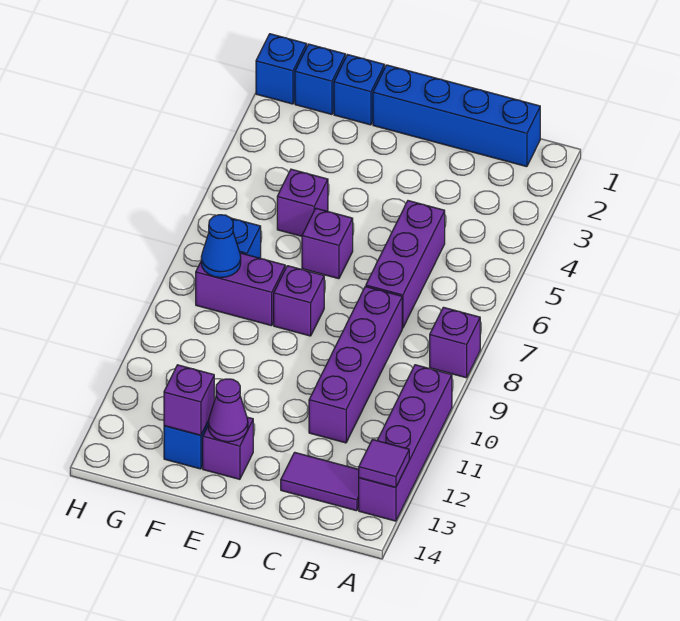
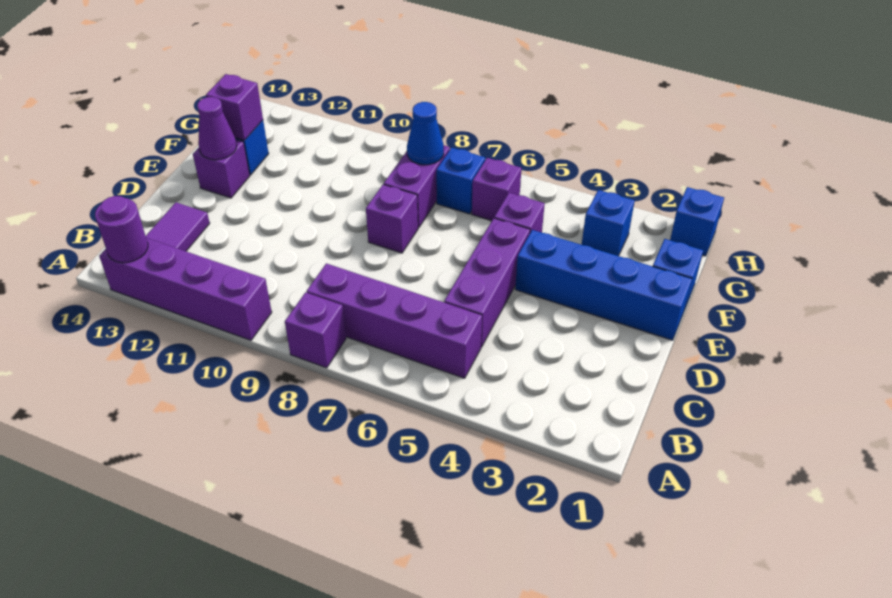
purple 1x1 tile [359,440,409,488] -> purple 1x1 round brick [95,196,148,263]
blue 1x4 brick [373,65,540,167] -> blue 1x4 brick turned to [515,230,692,340]
purple 1x3 brick [366,201,445,328] -> purple 1x3 brick turned to [444,218,530,347]
purple 1x4 brick [309,287,402,443] -> purple 1x4 brick moved to [306,263,482,378]
purple 1x1 brick [302,208,353,279] -> purple 1x1 brick moved to [472,158,521,221]
blue 1x1 brick [295,44,346,114] -> blue 1x1 brick moved to [582,190,635,256]

